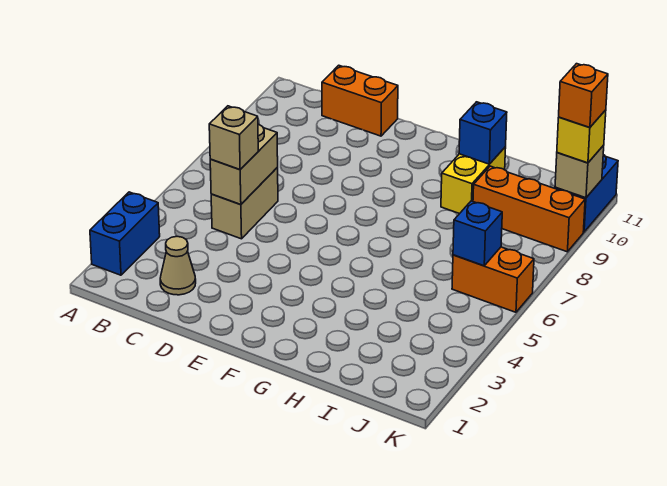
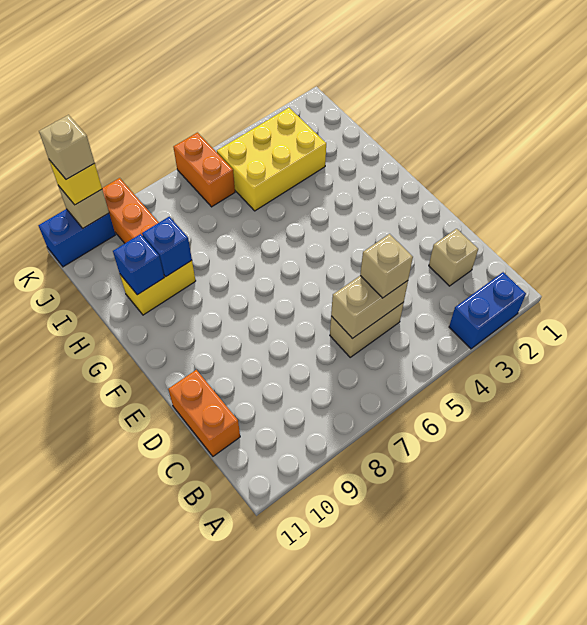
tan 1x1 cone [160,236,196,295] -> tan 1x1 brick [429,229,478,286]
none -> yellow 2x3 brick [217,108,326,211]
blue 1x1 brick [453,201,502,266] -> blue 1x1 brick moved to [142,217,192,276]
orange 1x1 brick [559,64,608,127] -> tan 1x1 brick [39,115,95,179]

